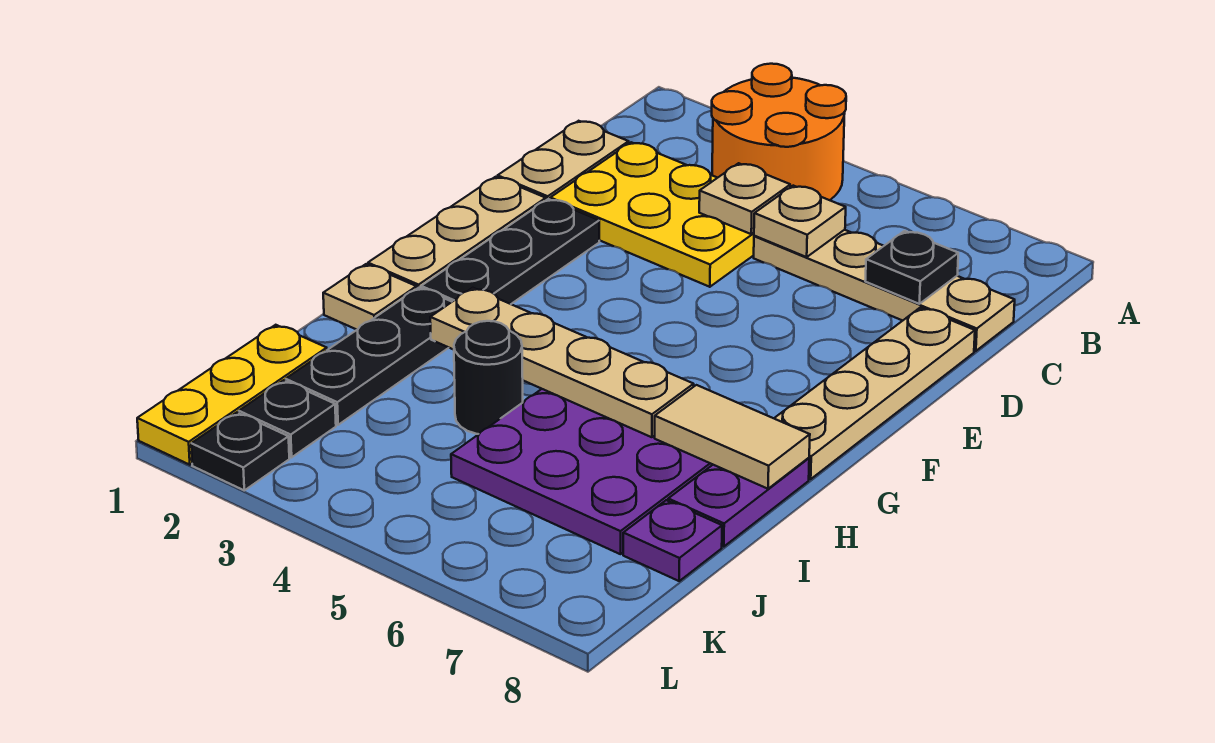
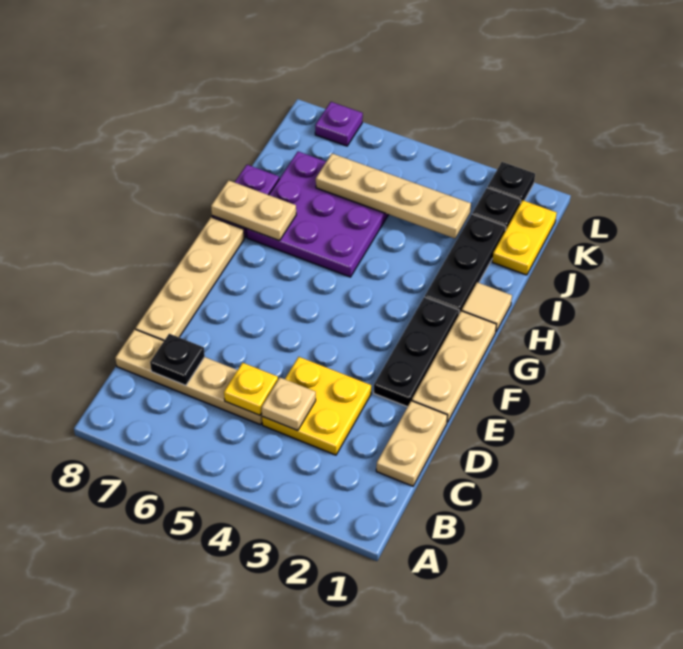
orange 2x2 round brick [712,64,846,200] -> none
yellow 2x3 plate [550,142,754,287] -> yellow 2x2 plate [262,357,371,455]
tan 1x1 plate [754,186,846,257] -> yellow 1x1 plate [224,363,278,415]
tan 1x1 plate [323,264,417,330] -> tan 1x1 tile [462,282,512,331]
tan 1x4 plate [430,288,694,437] -> tan 1x4 plate moved to [316,154,471,238]
tan 1x2 tile [655,385,810,489] -> tan 1x2 plate [211,180,296,241]
black 1x1 round brick [454,321,523,434] -> none
yellow 1x3 plate [137,325,327,465] -> yellow 1x2 plate [492,200,557,275]
purple 1x1 plate [623,500,722,581] -> purple 1x1 plate moved to [315,102,363,146]

